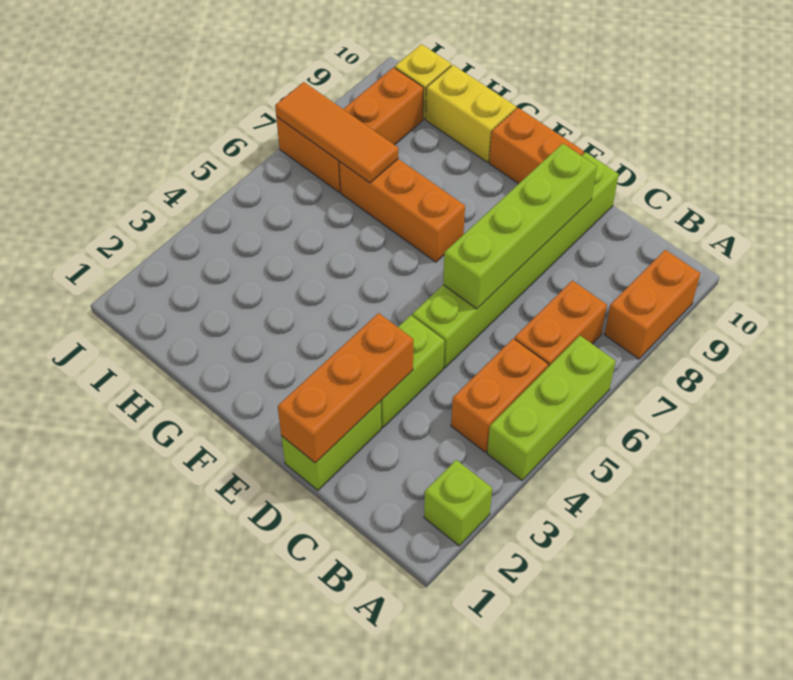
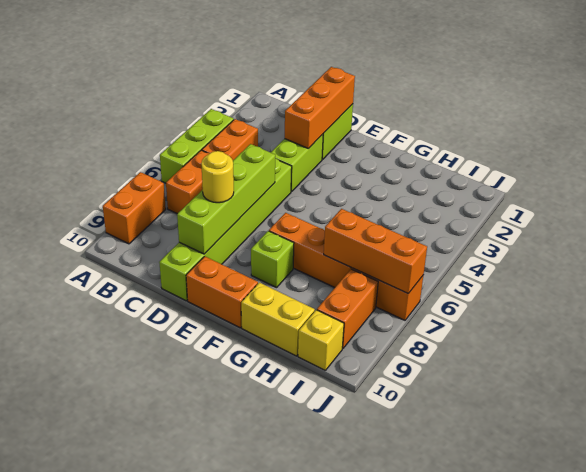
lime 1x1 brick [424,460,492,546] -> lime 1x1 brick moved to [251,231,294,288]
none -> yellow 1x1 round brick [201,151,234,203]
orange 1x3 tile [275,82,398,183] -> orange 1x3 brick [324,209,427,294]

